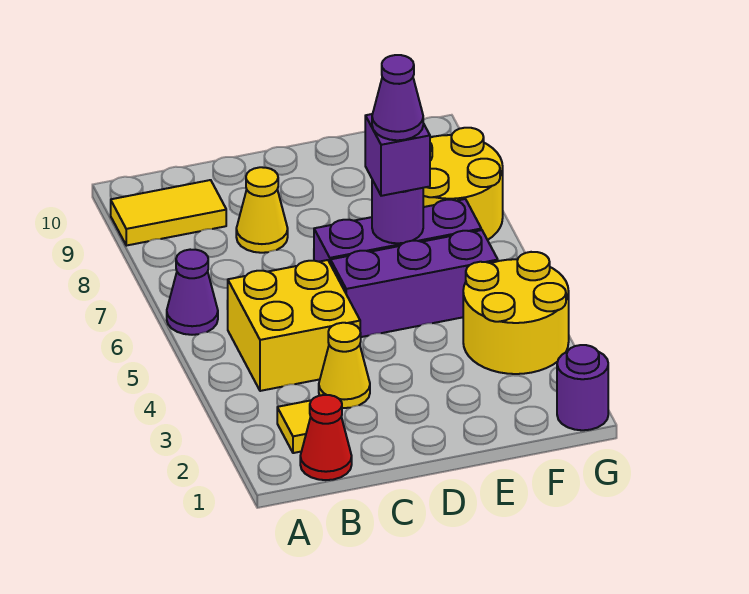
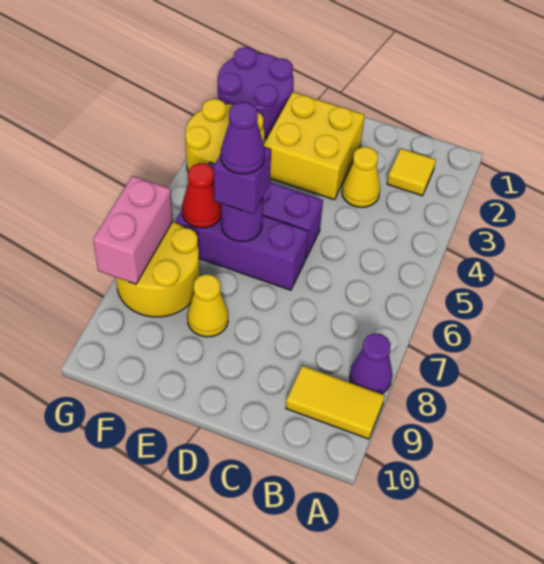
purple 1x1 cone [167,250,218,335] -> purple 1x1 cone moved to [350,333,393,394]
red 1x1 cone [300,395,352,480] -> red 1x1 cone moved to [182,163,221,228]
yellow 2x2 brick [228,260,360,391] -> yellow 2x2 brick moved to [264,92,365,200]
yellow 1x1 cone [236,167,288,253] -> yellow 1x1 cone moved to [187,274,228,337]
purple 1x1 round brick [557,345,608,430] -> purple 2x2 round brick [218,47,294,139]
none -> pink 1x2 brick [93,176,173,284]

